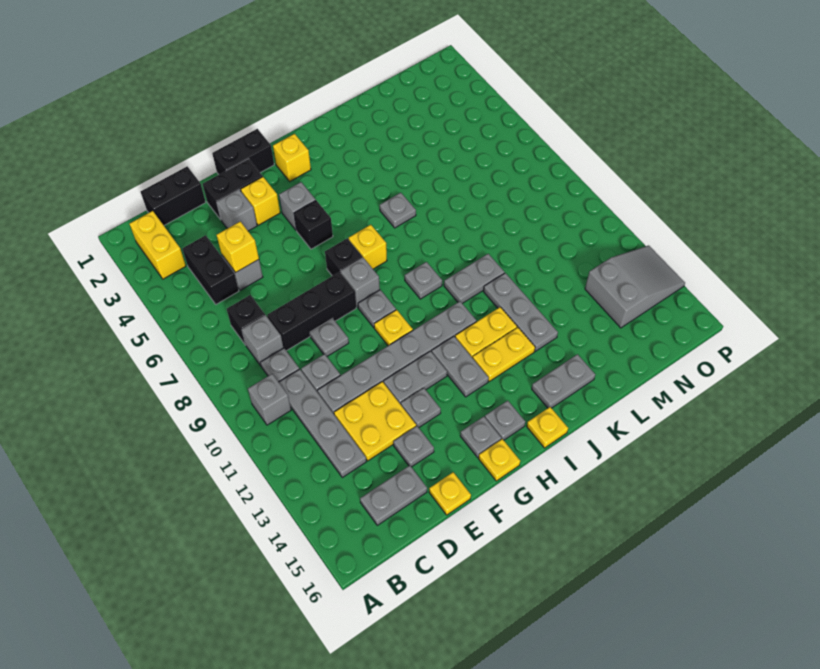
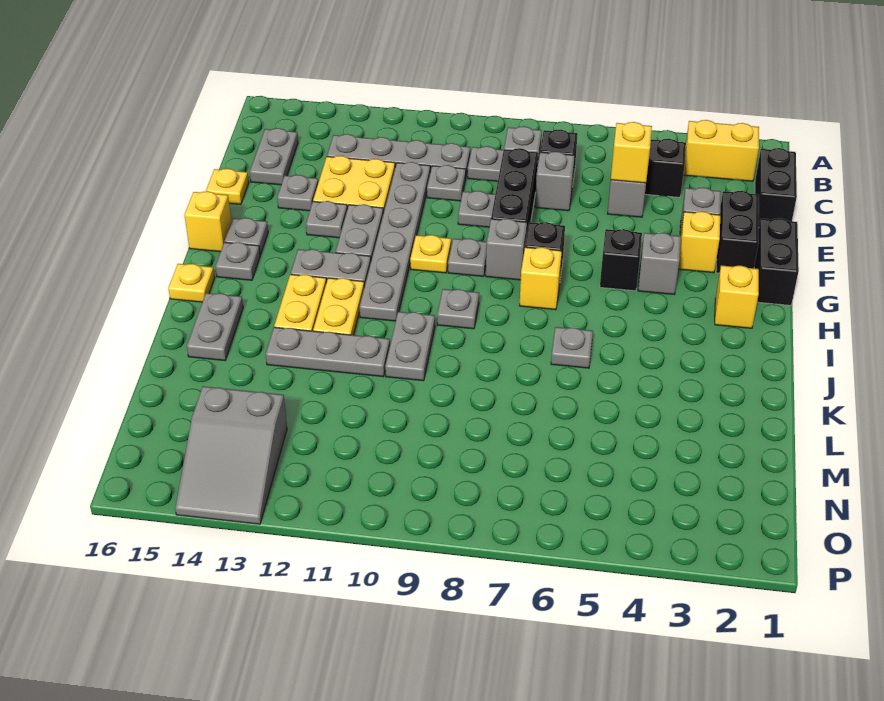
grey 1x1 brick [248,374,291,425] -> grey 1x1 brick moved to [535,152,575,211]
yellow 1x1 plate [479,439,520,481] -> yellow 1x1 brick [184,191,231,252]

